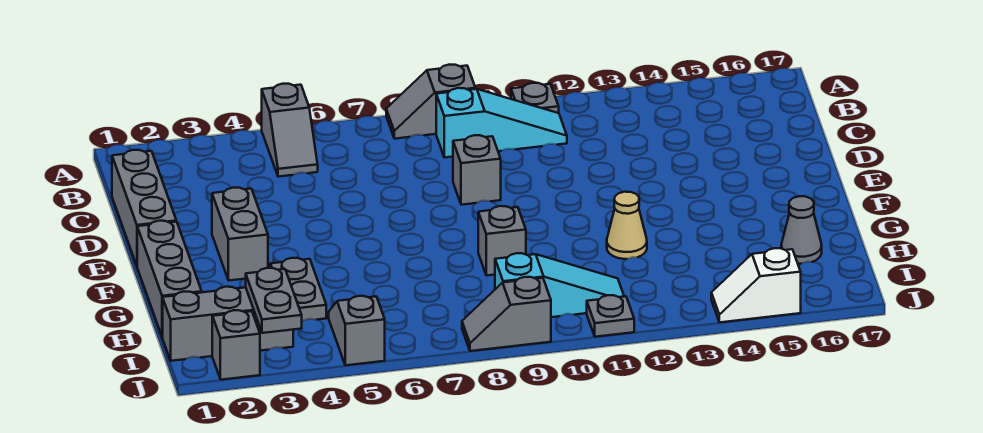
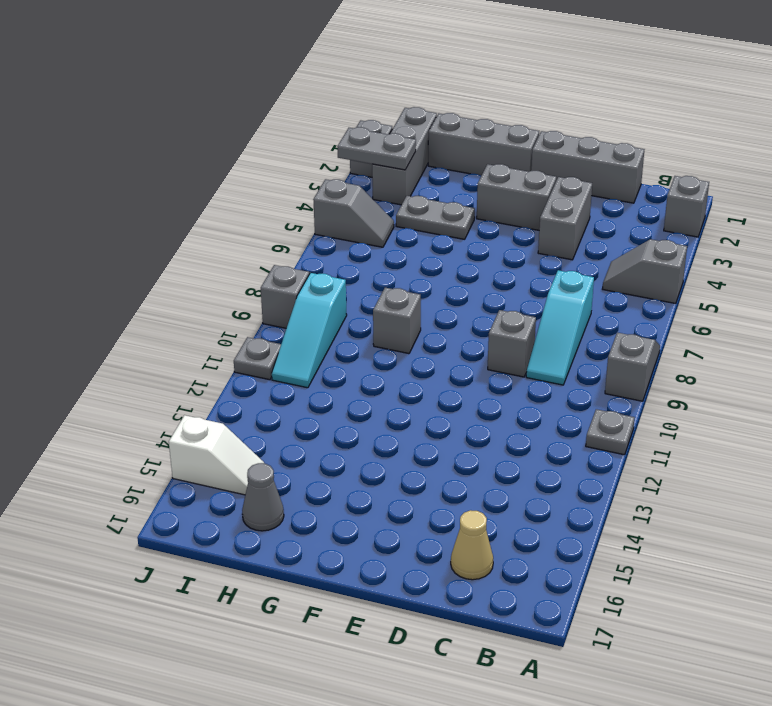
none -> grey 1x1 brick [664,176,709,237]
cyan 1x3 slope [436,88,567,157] -> cyan 1x3 slope moved to [526,270,594,385]
none -> grey 1x2 brick [538,177,592,260]
tan 1x1 cone [607,192,647,259] -> tan 1x1 cone moved to [451,510,493,580]
white 1x2 slope [711,248,801,322] -> white 1x2 slope turned to [169,415,264,495]

